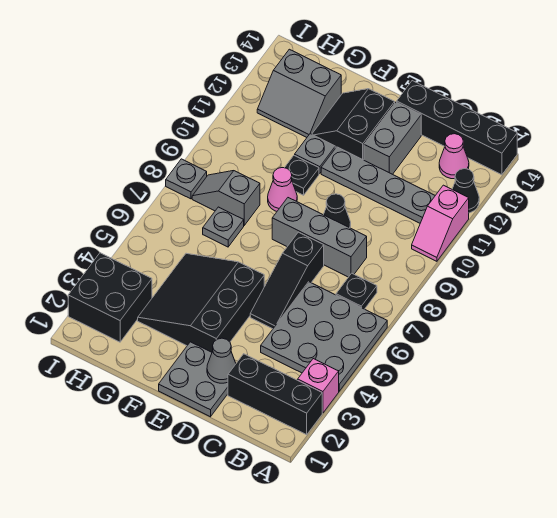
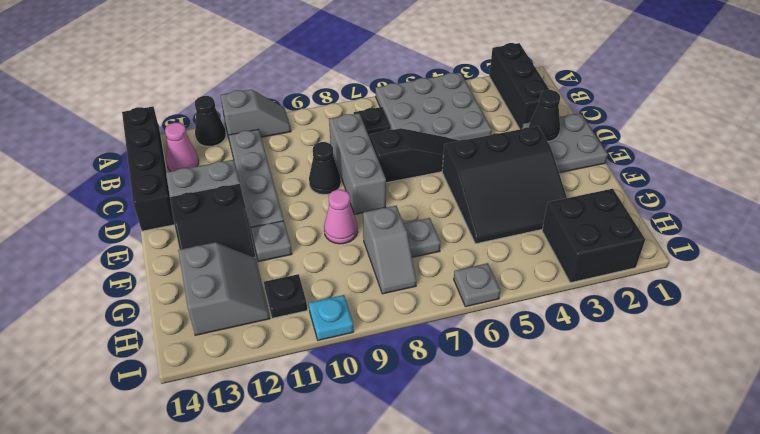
pink 1x1 brick [298,359,339,413] -> none
pink 1x2 slope [412,185,469,261] -> grey 1x2 slope [220,90,291,137]
grey 1x1 cone [207,338,236,383] -> black 1x1 cone [529,90,560,141]
black 1x1 plate [285,155,319,195] -> black 1x1 plate moved to [264,274,307,318]
grey 1x1 plate [166,159,207,199] -> grey 1x1 plate moved to [454,263,501,307]
none -> cyan 1x1 plate [309,295,354,340]

